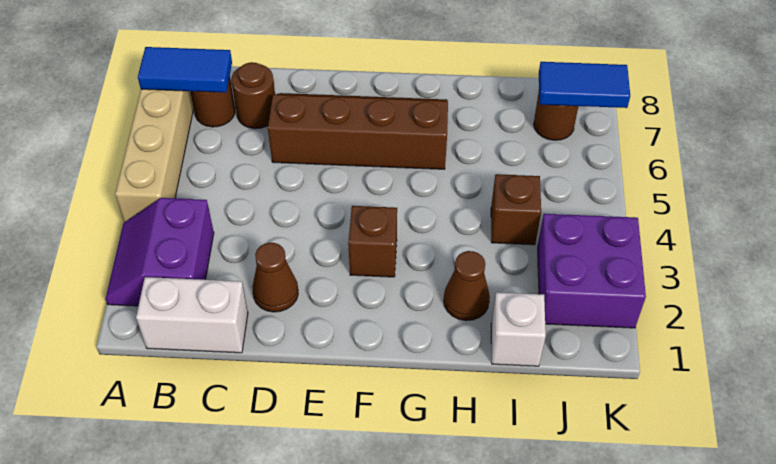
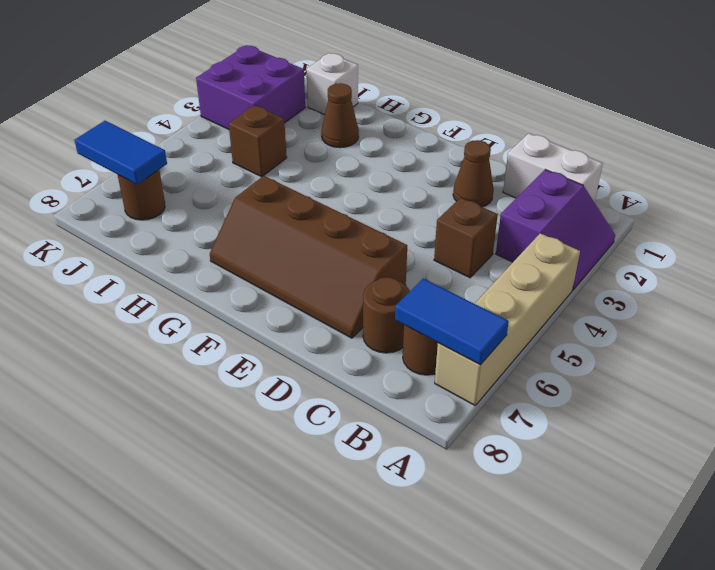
brown 1x1 brick [348,206,397,277] -> brown 1x1 brick moved to [434,198,498,278]

